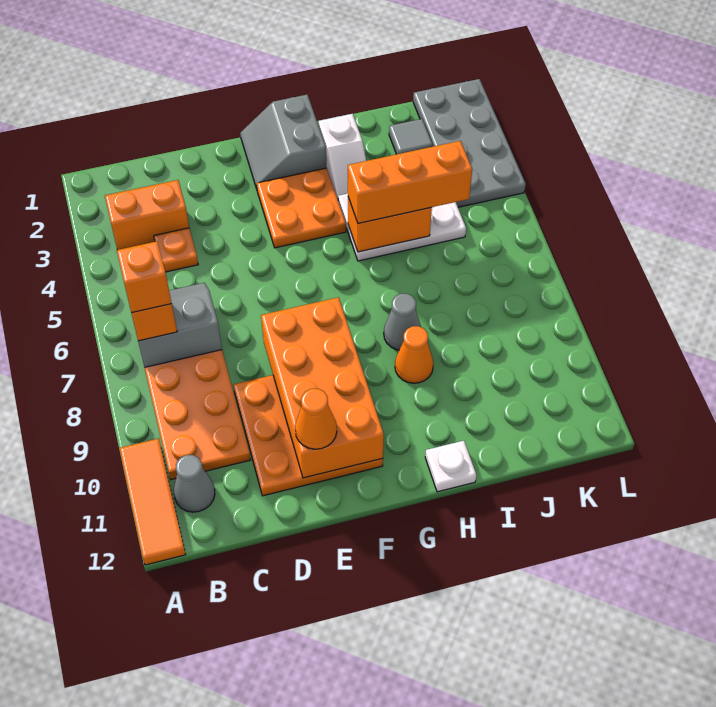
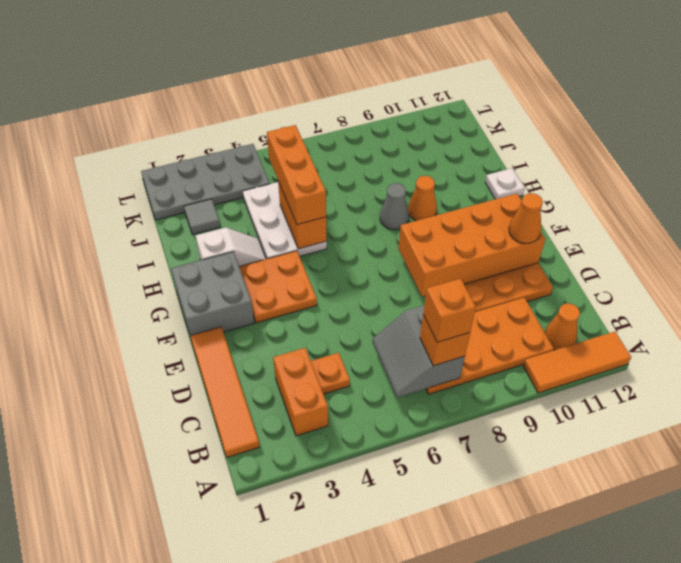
none -> orange 1x4 tile [190,327,260,457]
grey 1x1 cone [174,455,215,512] -> orange 1x1 cone [545,303,580,350]
grey 2x2 slope [240,95,326,189] -> grey 2x2 brick [171,252,254,336]

